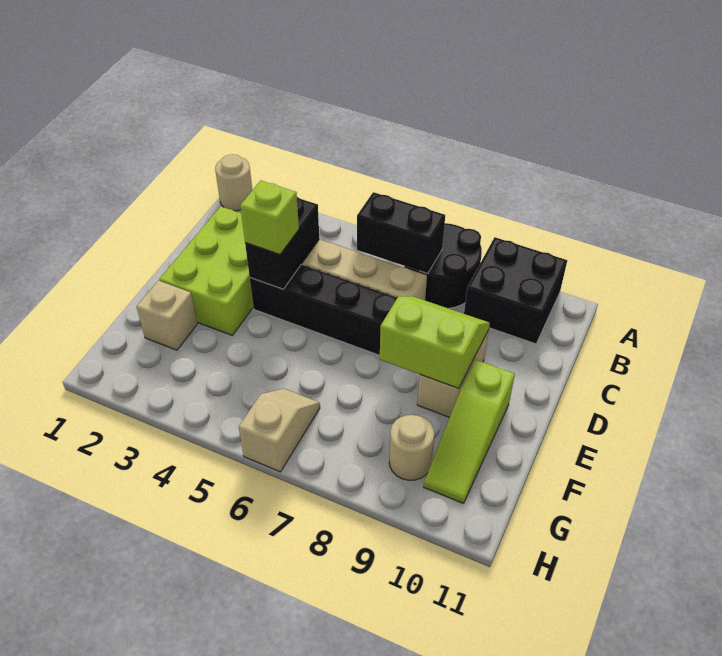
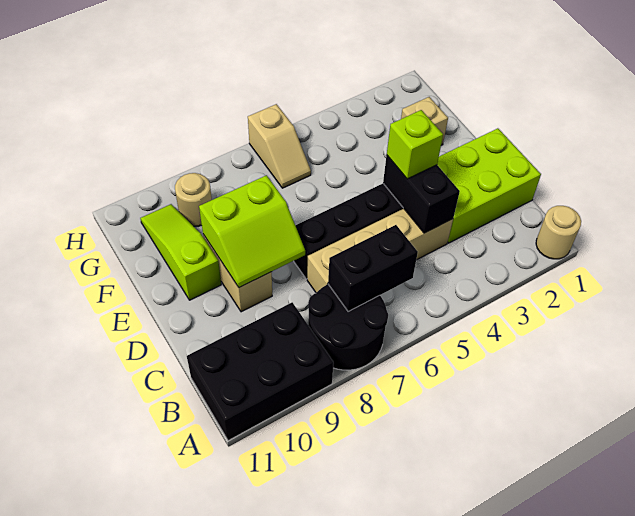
black 2x2 brick [464,237,567,344] -> black 2x3 brick [187,302,334,441]
lime 2x3 brick [159,206,253,335] -> lime 2x3 brick turned to [437,128,541,243]

